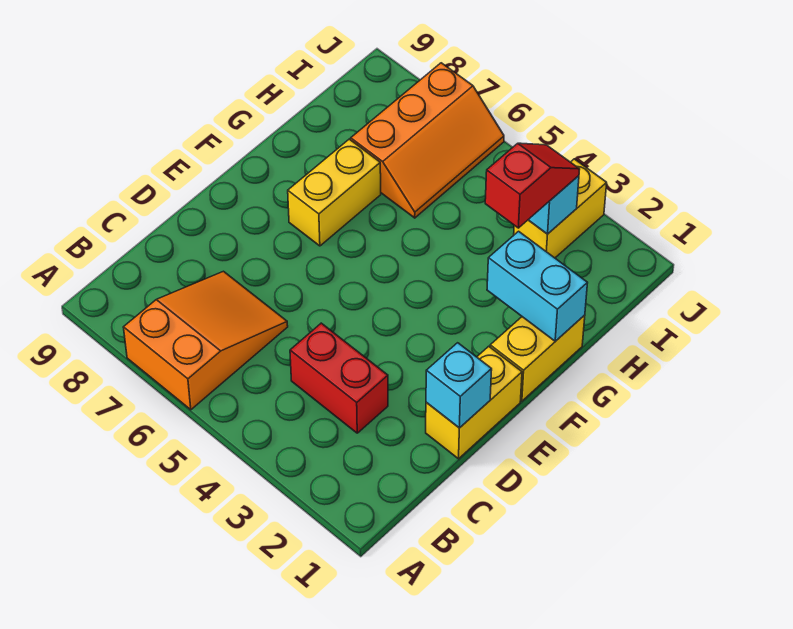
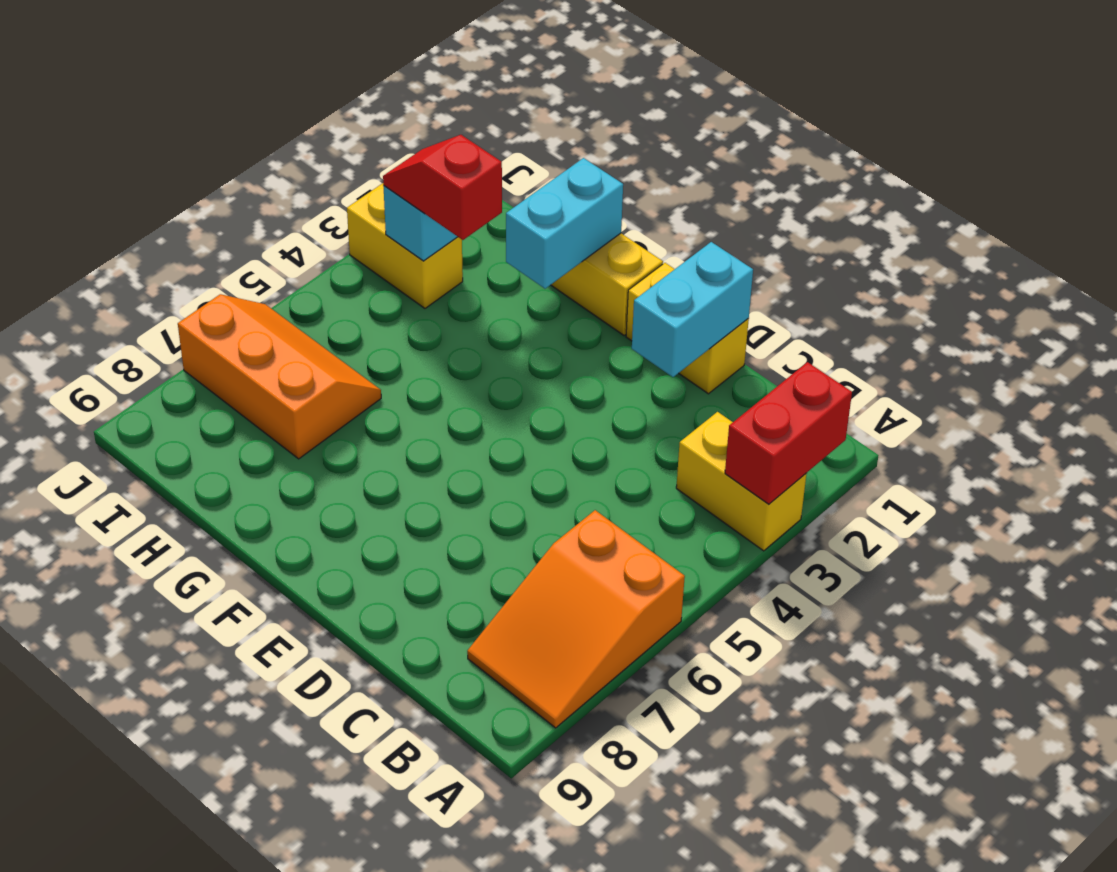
orange 2x3 slope [123,271,288,410] -> orange 2x3 slope turned to [467,510,685,728]
red 1x2 brick [290,323,388,433] -> red 1x2 brick moved to [725,362,852,504]
cyan 1x1 brick [426,343,492,428] -> cyan 1x2 brick [632,242,753,377]
yellow 1x2 brick [288,139,381,246] -> yellow 1x2 brick moved to [676,412,807,551]

